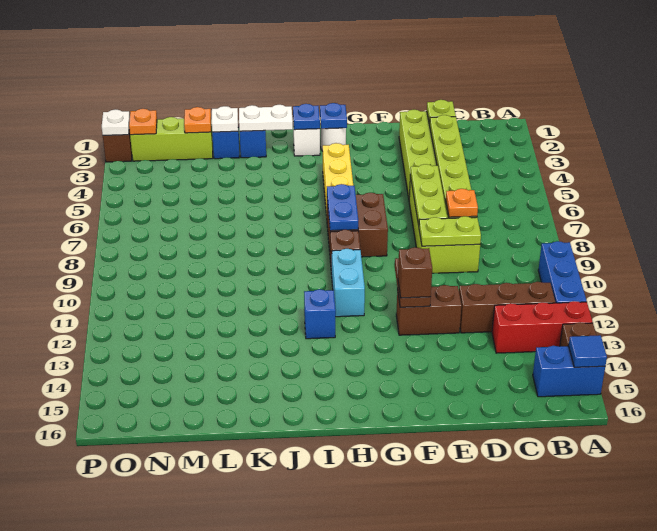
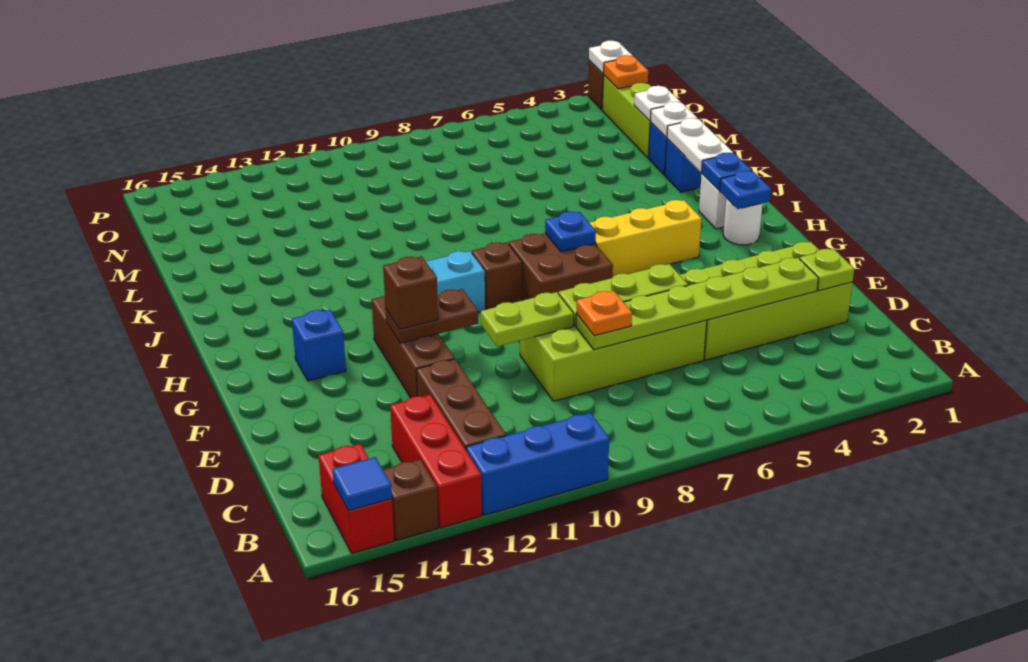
blue 1x2 brick [533,346,605,397] -> red 1x2 brick [319,444,394,553]
lime 1x2 plate [419,216,481,246] -> lime 1x2 plate turned to [481,292,574,346]
brown 1x2 brick [396,285,462,335] -> brown 1x3 brick [372,296,455,398]
blue 1x2 plate [327,184,358,231] -> blue 1x1 plate [545,212,596,252]
blue 1x1 brick [304,289,336,339] -> blue 1x1 brick moved to [292,309,346,381]
orange 1x1 plate [184,107,211,133] -> white 1x1 plate [634,86,681,121]

